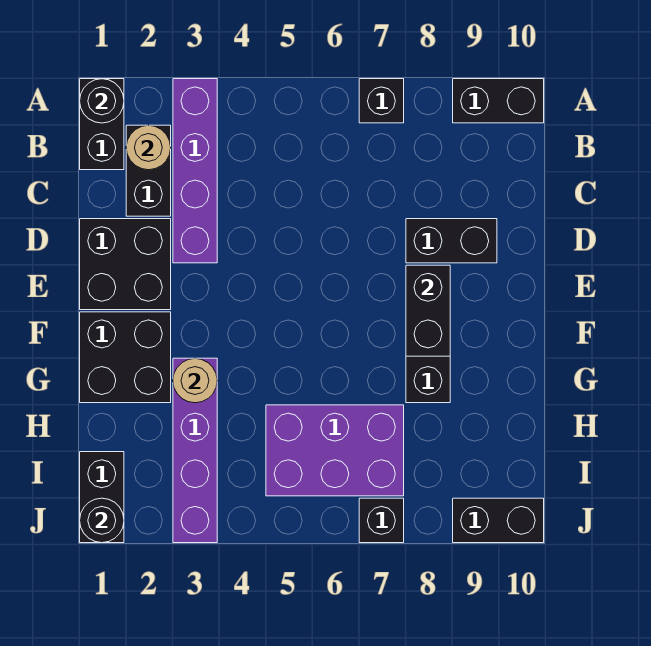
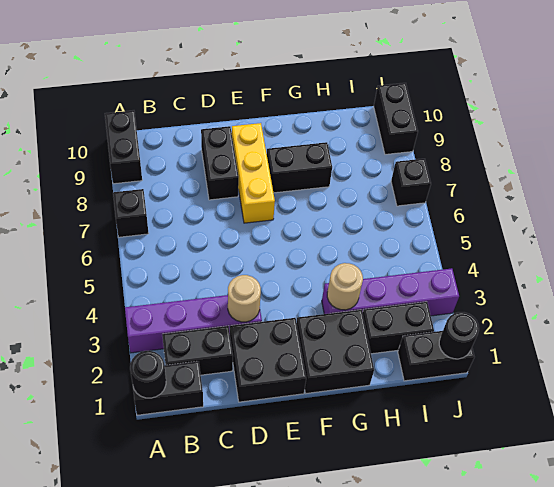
tan 1x1 round brick [126,125,171,170] -> tan 1x1 round brick moved to [228,275,261,322]
none -> yellow 1x3 brick [232,123,275,223]
black 1x2 brick [406,265,450,356] -> black 1x2 brick moved to [363,302,434,354]
purple 2x3 brick [266,405,404,496] -> none

